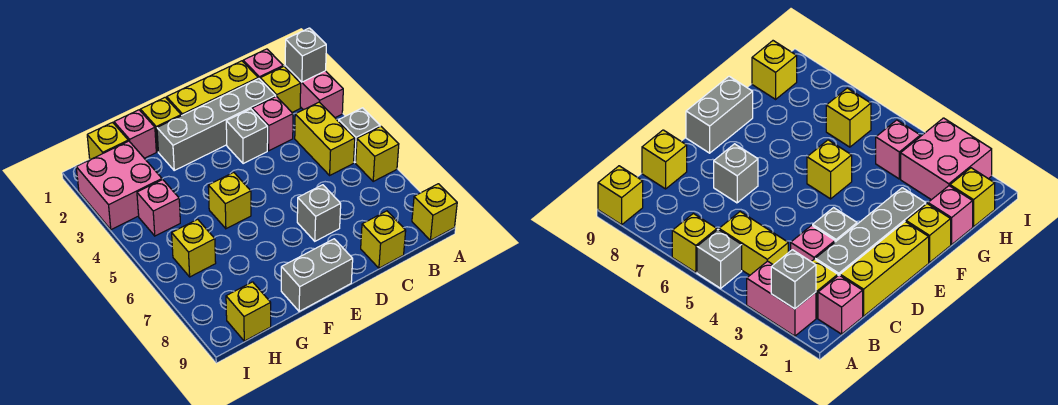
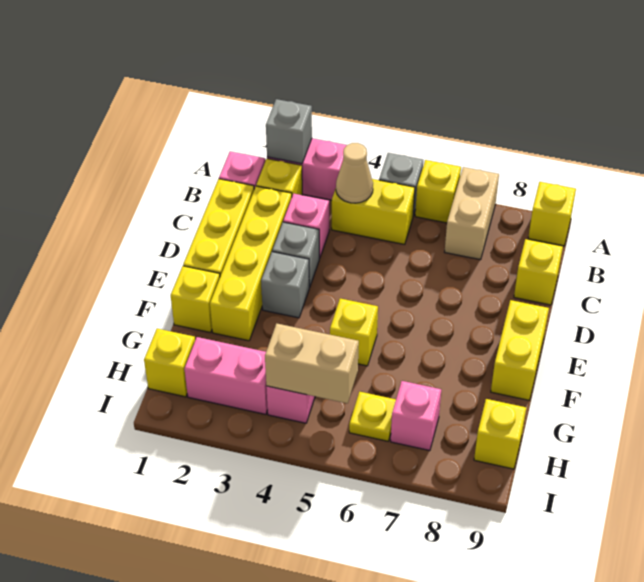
none -> tan 1x2 brick [445,167,499,260]
none -> tan 1x1 cone [336,143,373,203]
grey 1x4 brick [157,78,276,170] -> yellow 1x4 brick [210,186,292,341]
grey 1x1 brick [297,185,341,241] -> grey 1x1 brick moved to [261,252,310,318]
grey 1x2 brick [281,239,353,311] -> yellow 1x2 brick [491,300,549,400]
pink 1x1 brick [114,110,156,158] -> pink 1x1 brick moved to [391,381,441,451]
pink 2x2 brick [76,141,162,230] -> pink 1x2 brick [184,337,268,414]
none -> tan 1x2 brick [265,323,359,403]
yellow 1x1 brick [172,219,216,277] -> yellow 1x1 plate [349,392,396,441]

